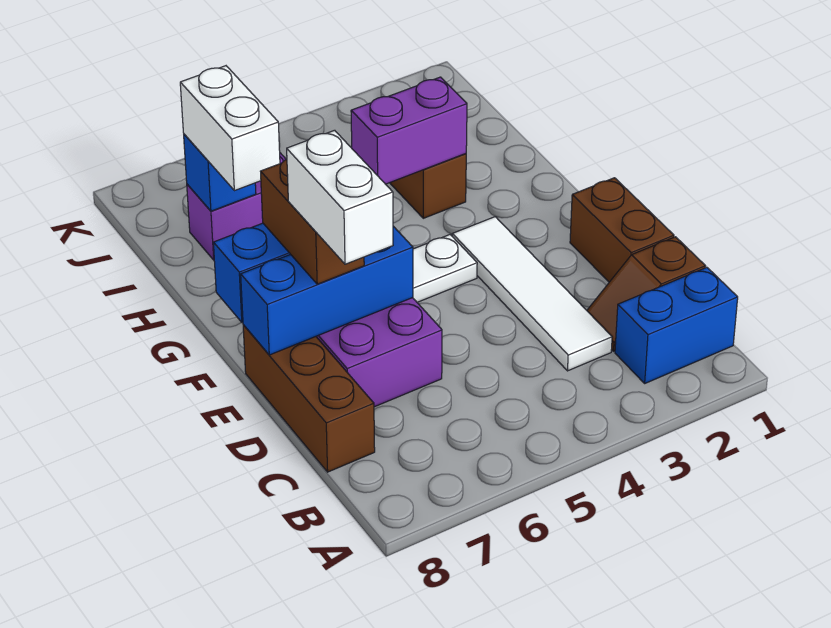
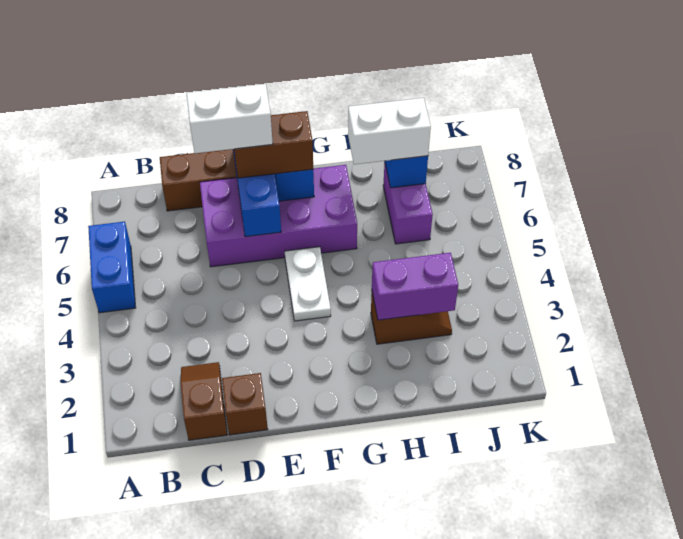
blue 1x2 brick [615,267,738,383] -> blue 1x2 brick moved to [88,222,136,313]
white 1x4 tile [452,217,612,371] -> none
brown 1x2 brick [570,178,674,282] -> brown 1x1 brick [222,373,268,435]
purple 1x2 brick [351,77,467,184] -> purple 1x2 brick turned to [372,253,458,320]

